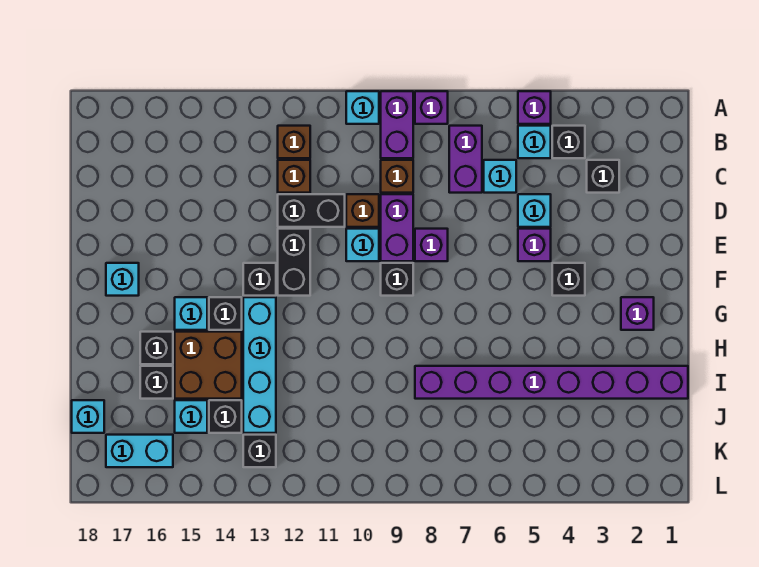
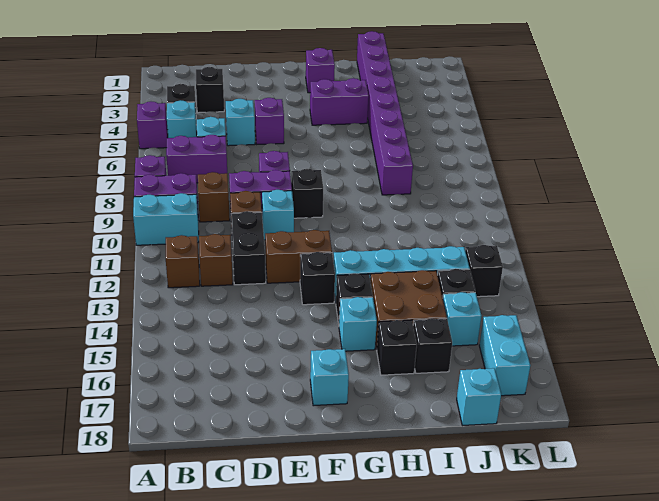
cyan 1x1 brick [346,91,379,124] -> cyan 1x2 brick [133,193,199,245]
black 1x2 brick [278,229,310,296] -> brown 1x2 brick [265,230,332,283]
black 1x1 brick [552,263,585,296] -> none
none -> purple 1x2 brick [310,78,369,125]

